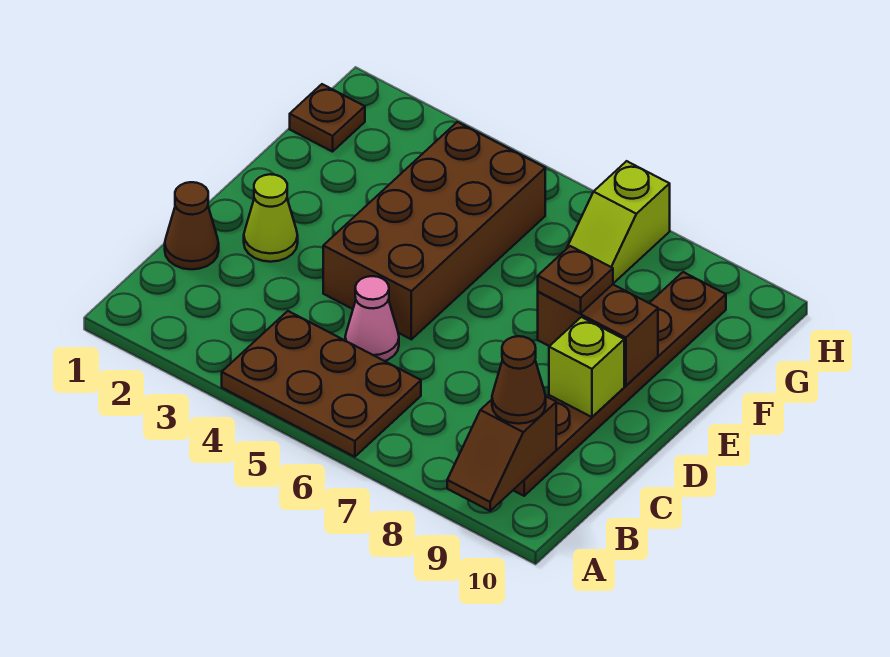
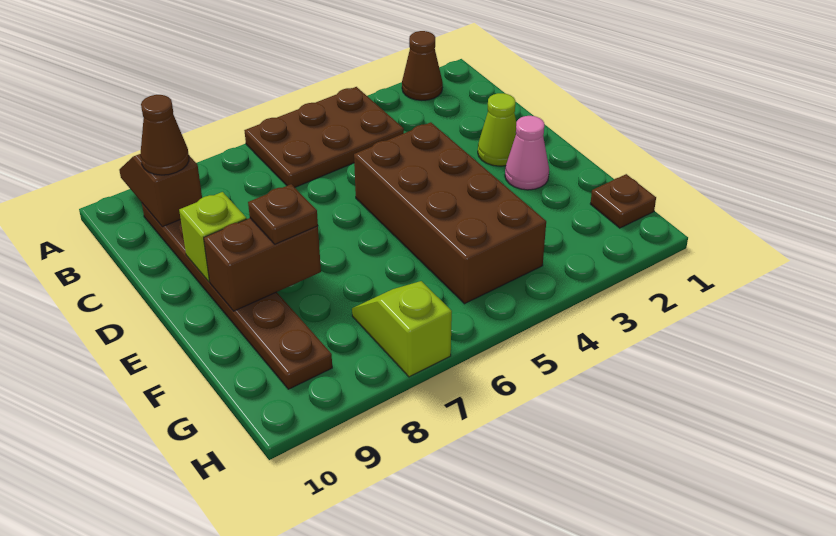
brown 1x1 cone [165,182,219,269] -> brown 1x1 cone moved to [402,31,443,100]
pink 1x1 cone [345,276,399,361] -> pink 1x1 cone moved to [505,116,549,190]

